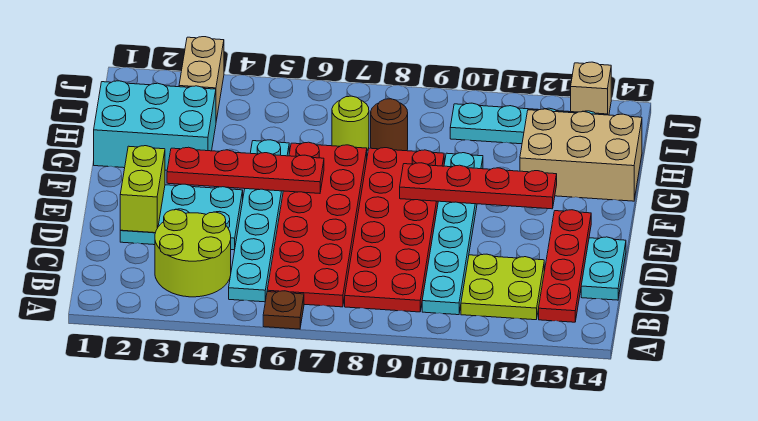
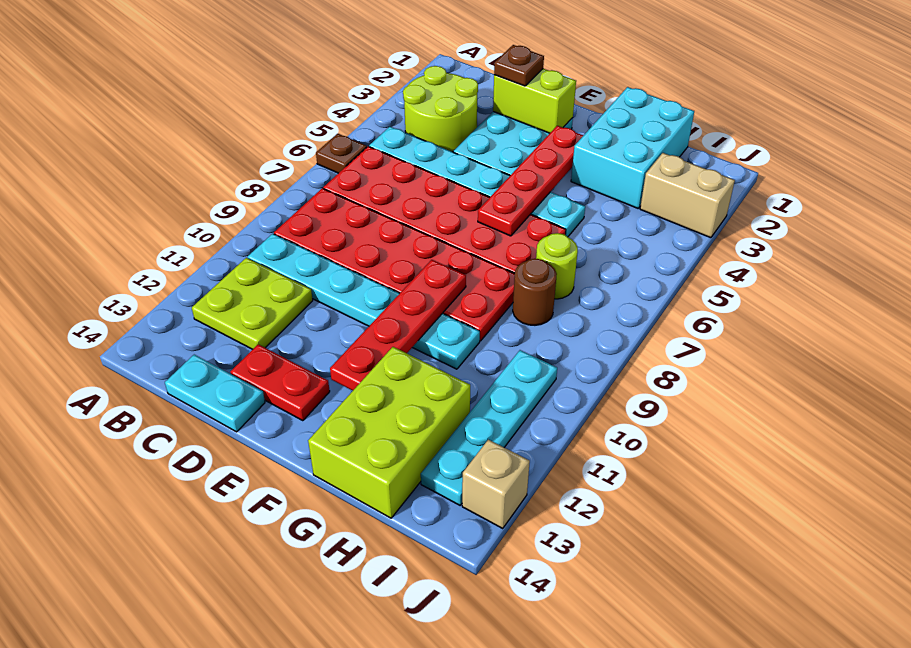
red 1x4 plate [539,210,591,322] -> red 1x2 plate [230,344,330,421]
none -> brown 1x1 plate [494,45,544,86]
tan 2x3 brick [520,109,642,201] -> lime 2x3 brick [308,347,470,518]

